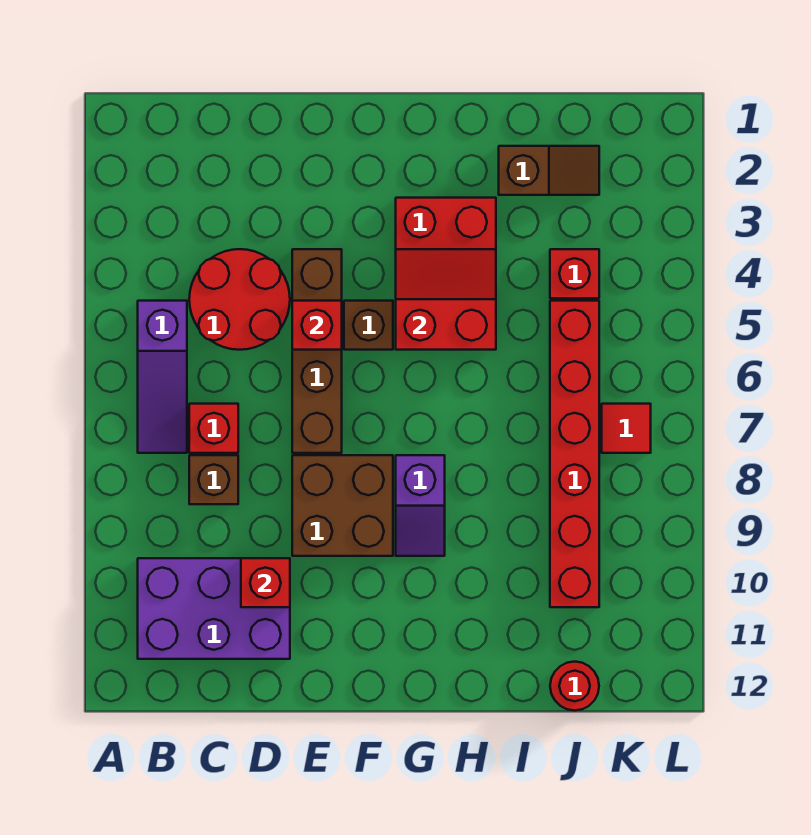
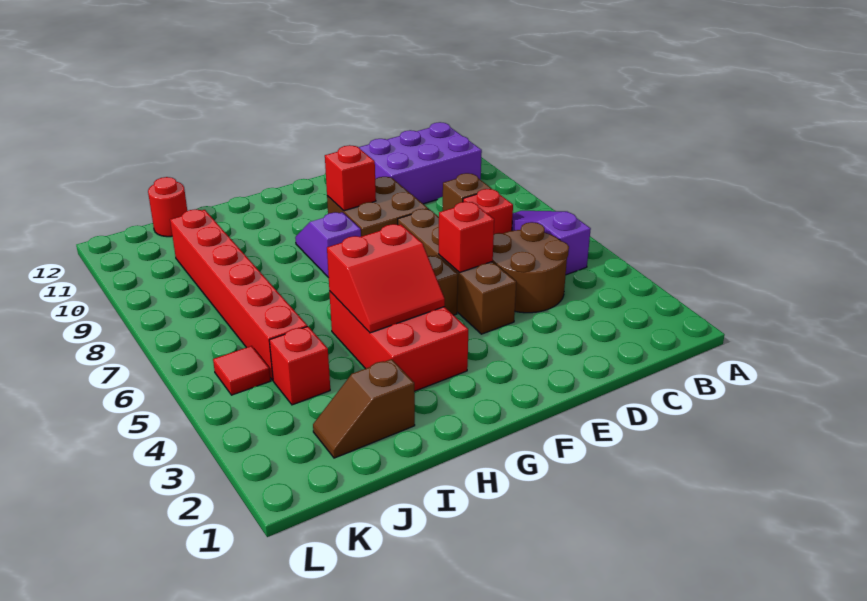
red 2x2 round brick [189,249,290,350] -> brown 2x2 round brick [492,222,569,313]
red 1x1 brick [241,558,290,607] -> red 1x1 brick moved to [325,145,376,211]
red 1x1 tile [602,404,651,453] -> red 1x1 tile moved to [213,346,271,395]

